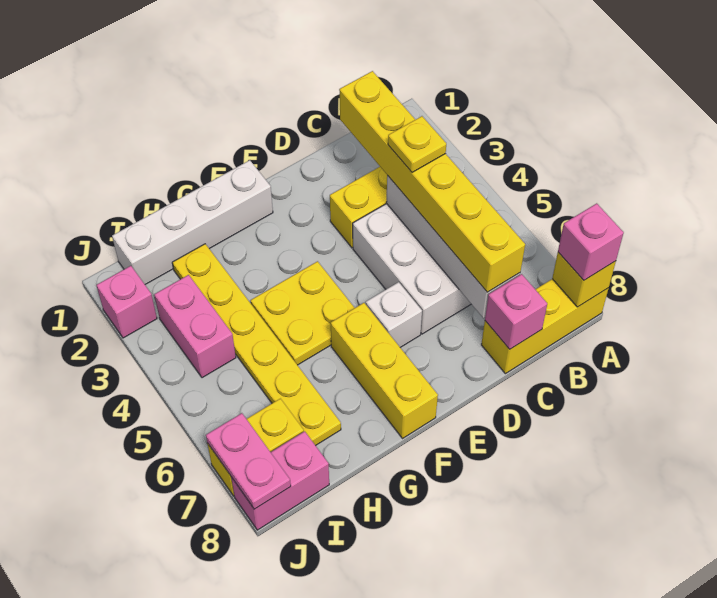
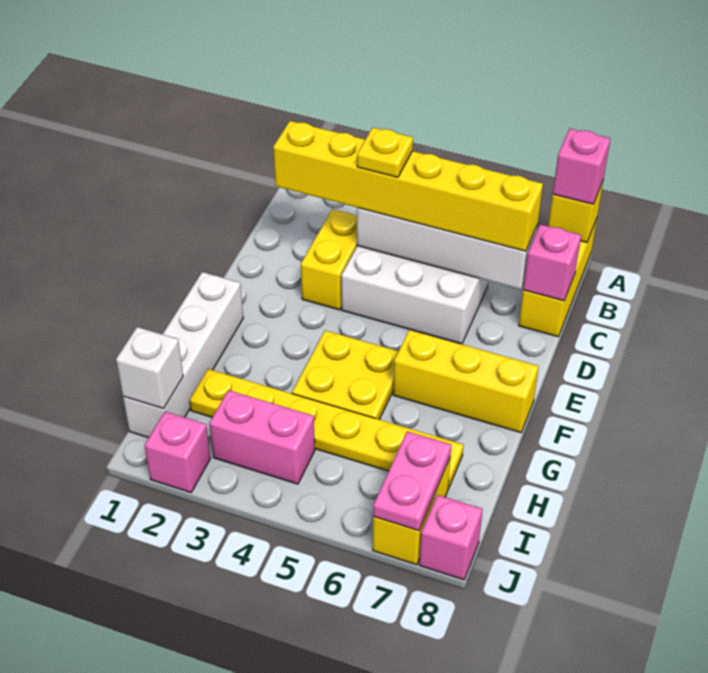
white 1x1 brick [366,282,422,347] -> white 1x1 brick moved to [116,327,183,409]
pink 1x2 brick [231,431,329,530] -> pink 1x1 brick [419,495,483,580]
pink 1x2 plate [206,413,291,509] -> pink 1x2 plate turned to [373,431,451,531]

